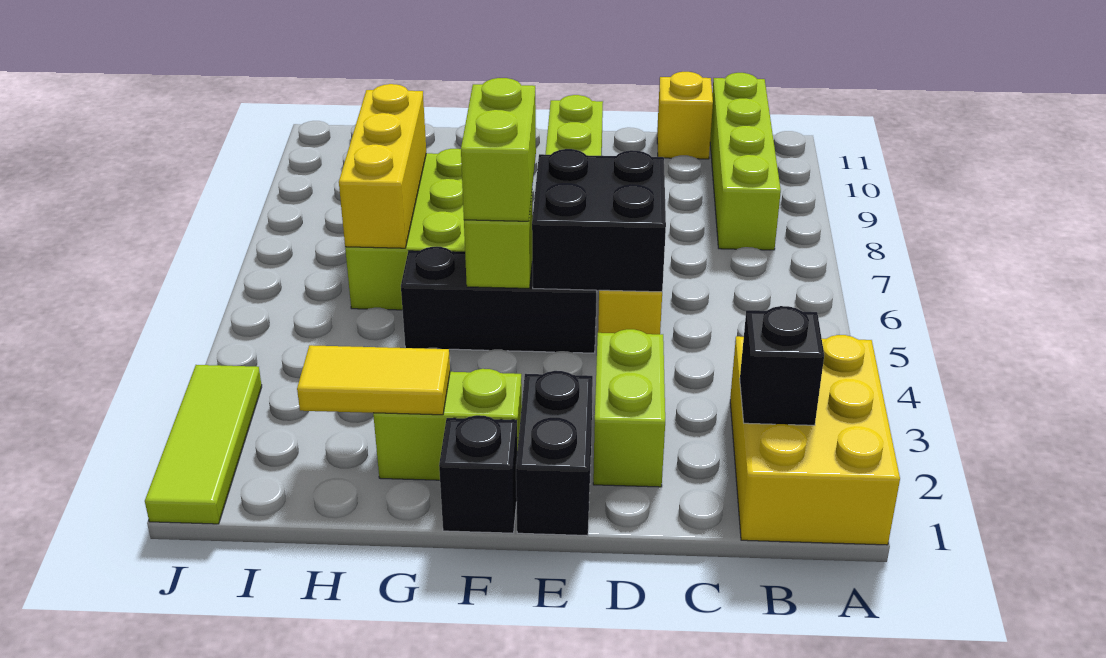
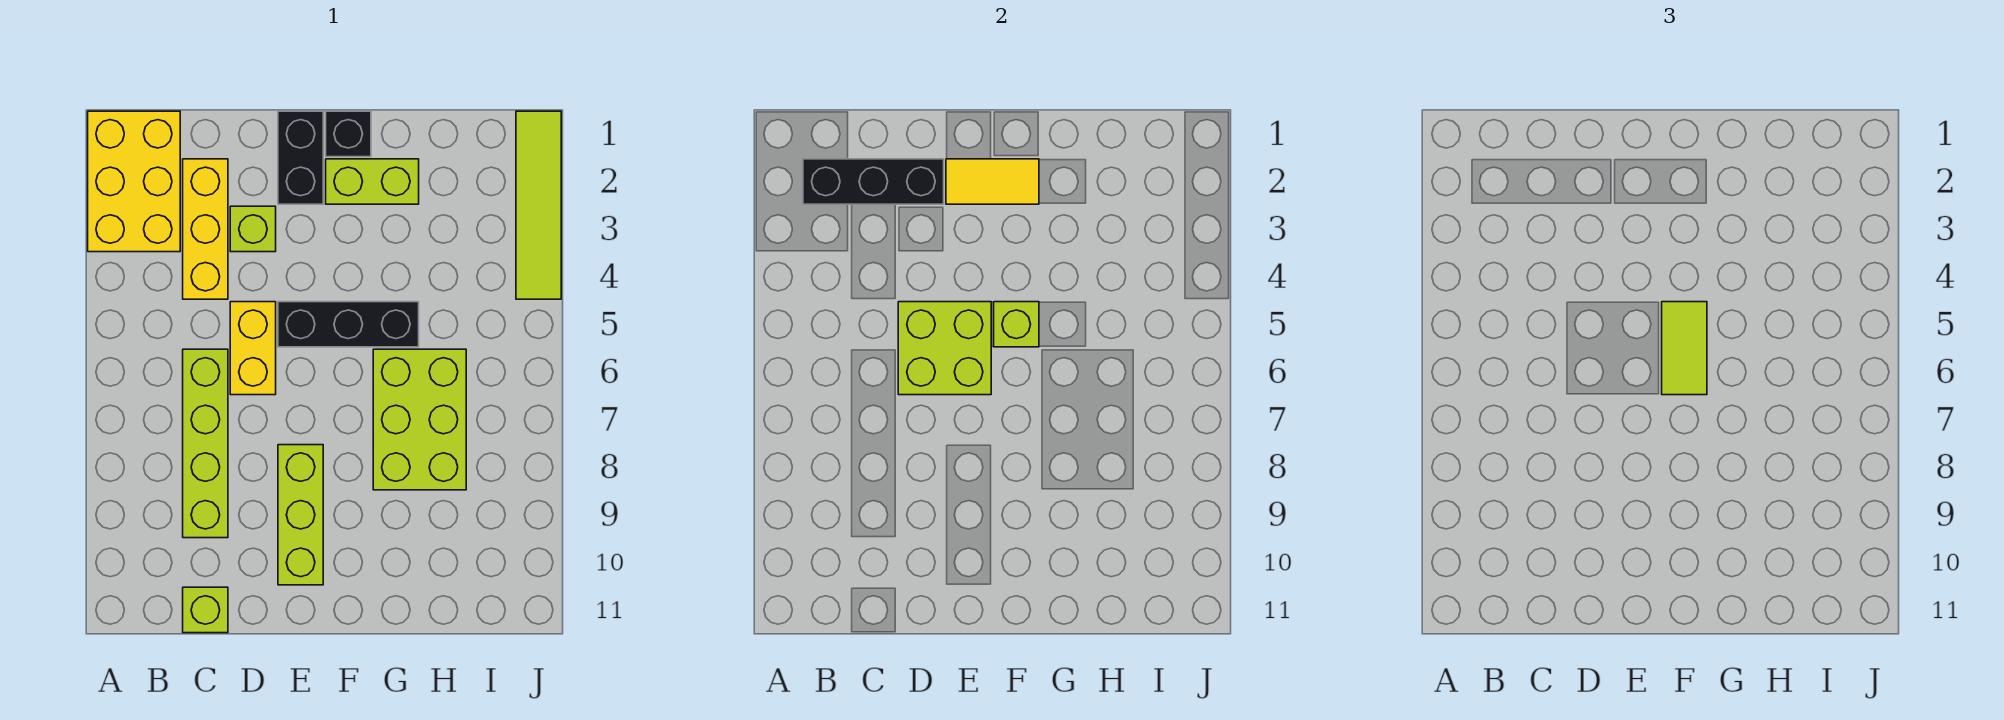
black 1x1 brick [740,306,824,425] -> black 1x3 brick [803,159,944,204]
lime 1x4 brick [710,73,781,250] -> lime 1x4 brick moved to [183,349,228,538]
yellow 1x1 brick [657,72,713,159] -> lime 1x1 brick [183,587,228,633]
lime 1x2 brick [593,329,665,487] -> lime 1x1 brick [230,206,276,252]
black 2x2 brick [532,149,666,292] -> lime 2x2 brick [898,302,991,395]
lime 1x2 brick [461,78,536,221] -> lime 1x2 tile [1662,302,1707,395]
yellow 1x2 tile [297,345,450,415] -> yellow 1x2 tile moved to [946,159,1039,204]
yellow 1x3 brick [339,84,426,248] -> yellow 1x3 brick moved to [183,159,228,299]
lime 1x3 tile [145,365,262,524] -> lime 1x4 tile [516,111,561,299]

